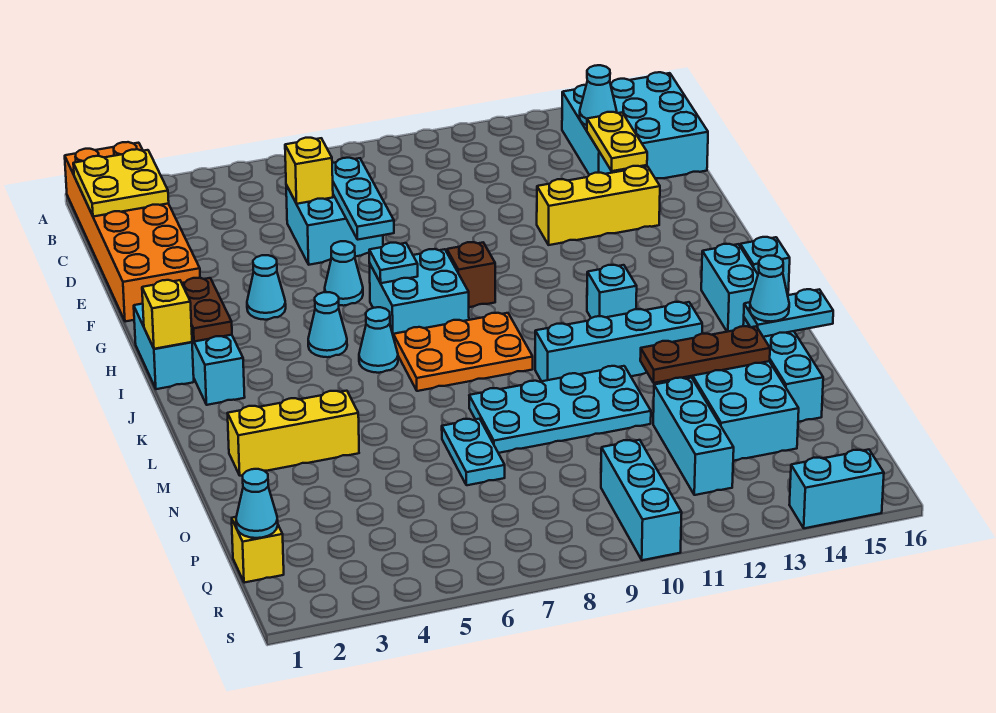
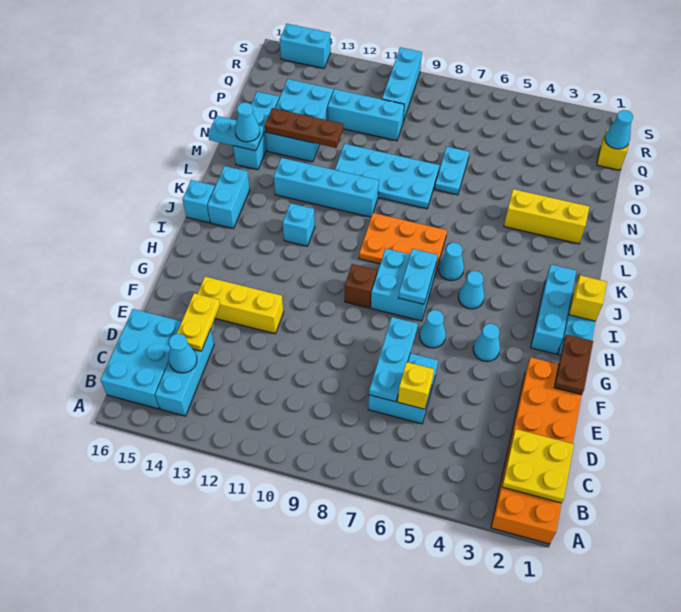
brown 1x2 plate [182,278,232,342] -> brown 1x2 plate moved to [554,334,593,395]
cyan 1x1 plate [369,243,418,283] -> cyan 1x2 plate [398,249,437,304]
cyan 1x3 brick [653,378,734,495] -> cyan 1x3 brick turned to [328,89,404,141]

